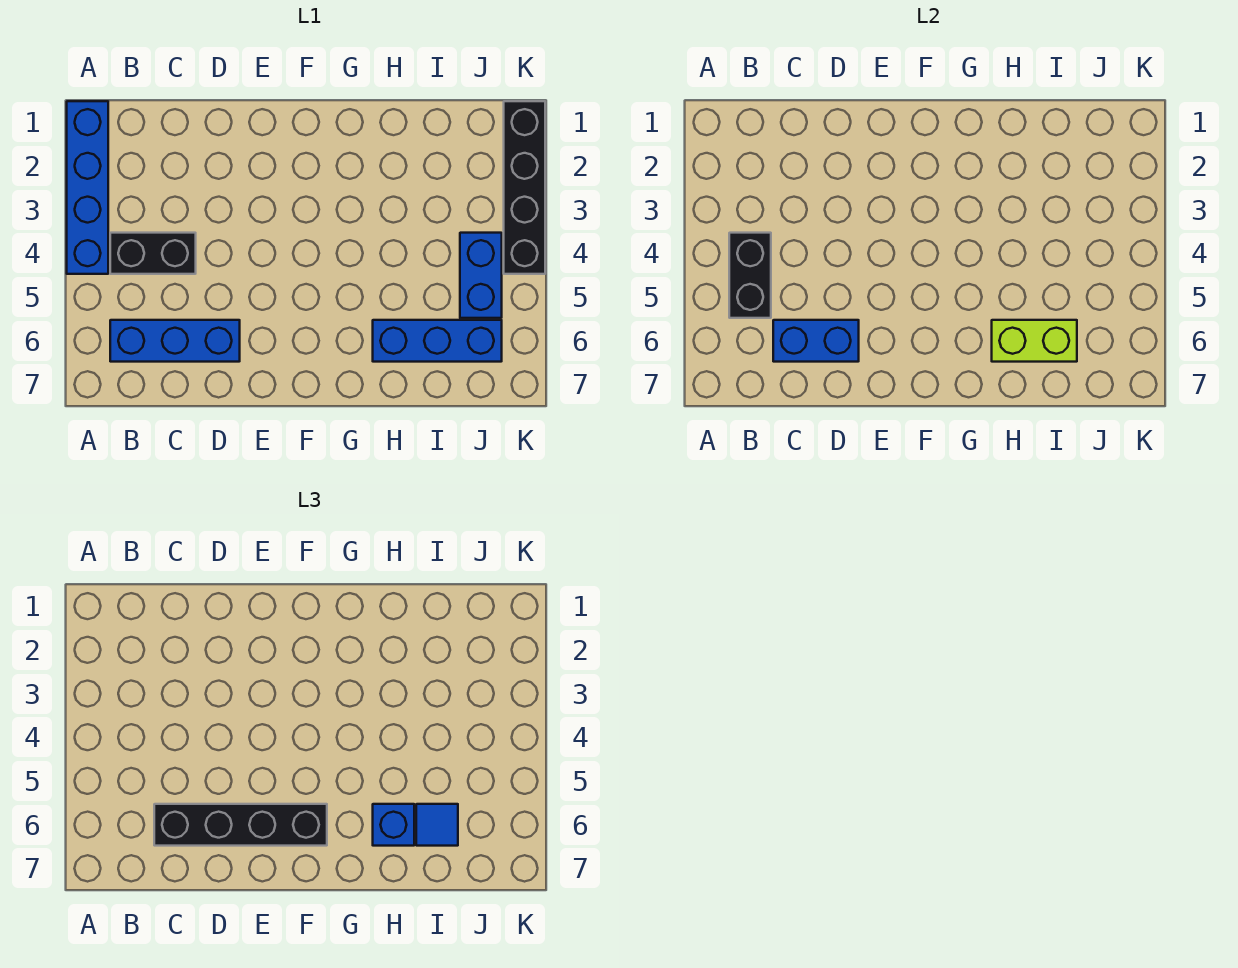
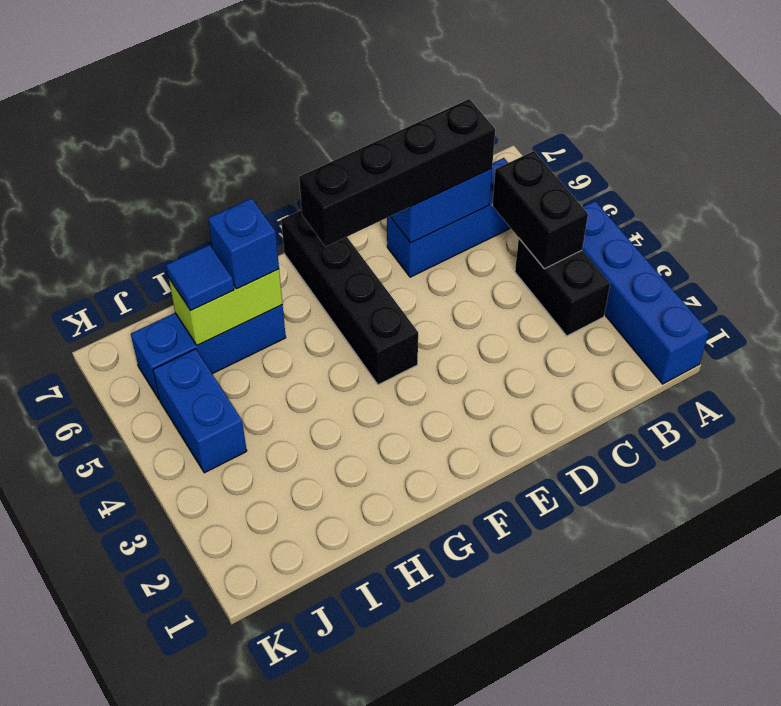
black 1x2 brick [110,233,196,274] -> black 1x2 brick turned to [515,239,610,336]
black 1x4 brick [504,101,545,274] -> black 1x4 brick moved to [281,210,418,385]

